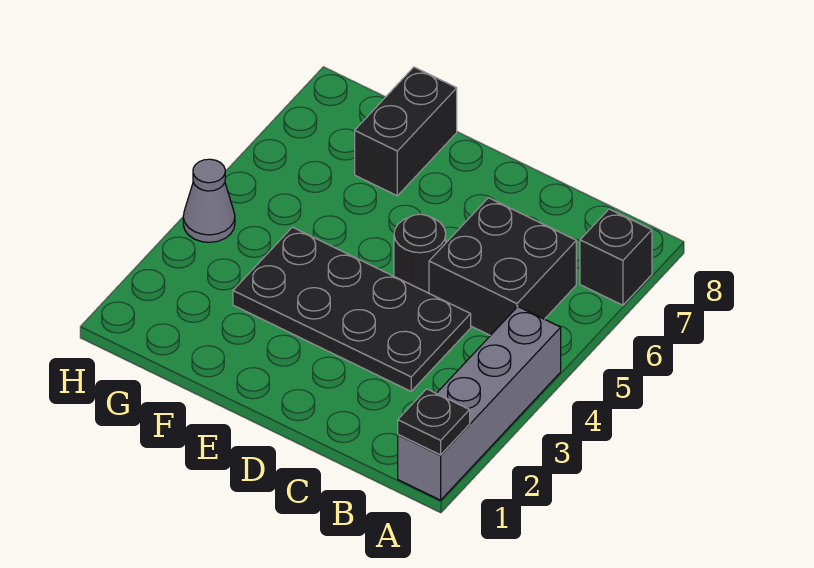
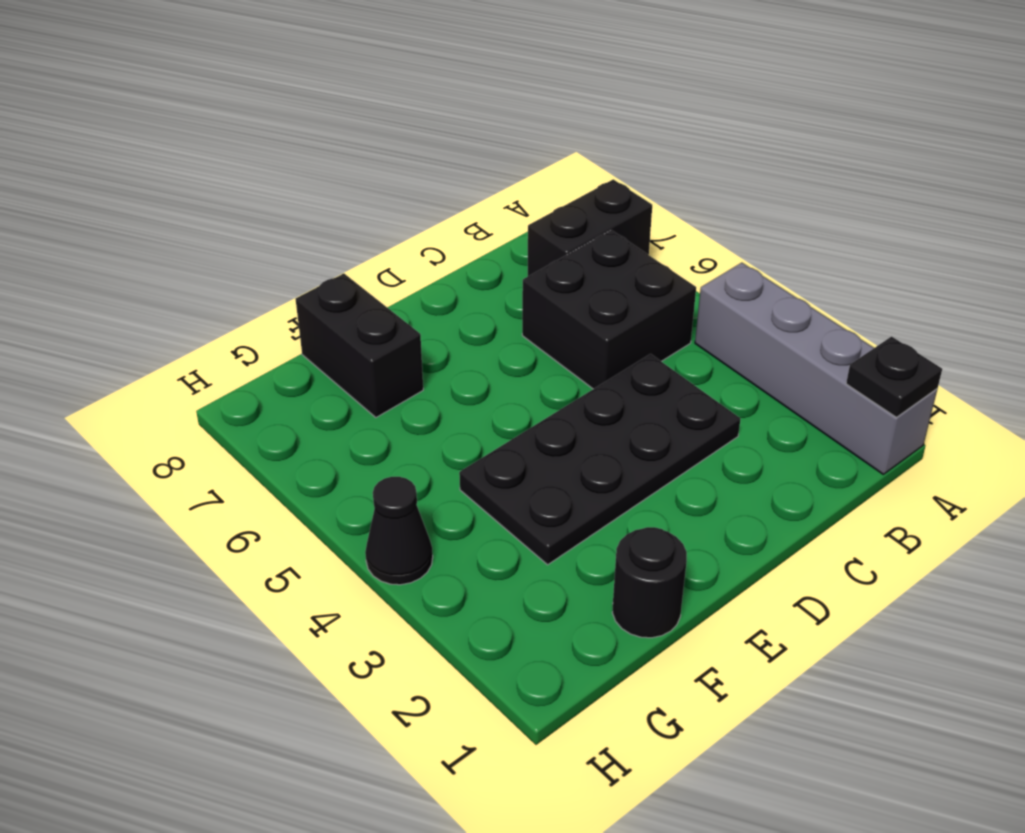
black 1x1 brick [580,209,652,305] -> black 1x2 brick [528,179,652,276]
black 1x1 round brick [394,214,446,293] -> black 1x1 round brick moved to [612,527,687,638]
grey 1x1 cone [183,159,235,242] -> black 1x1 cone [365,477,433,585]

